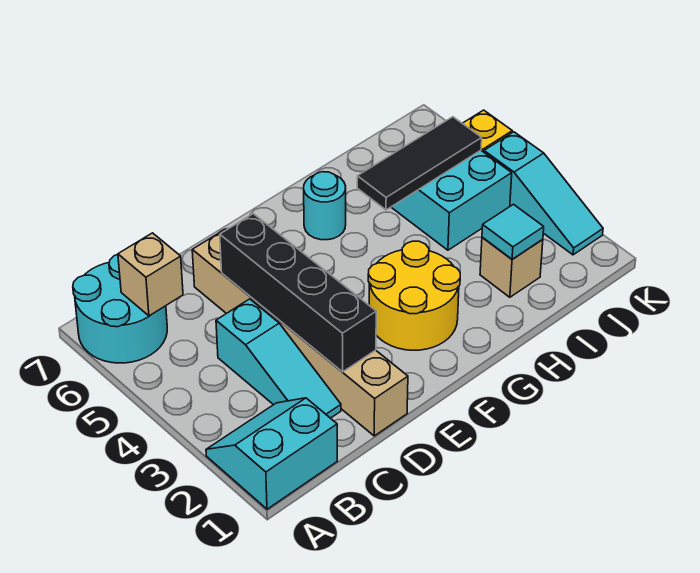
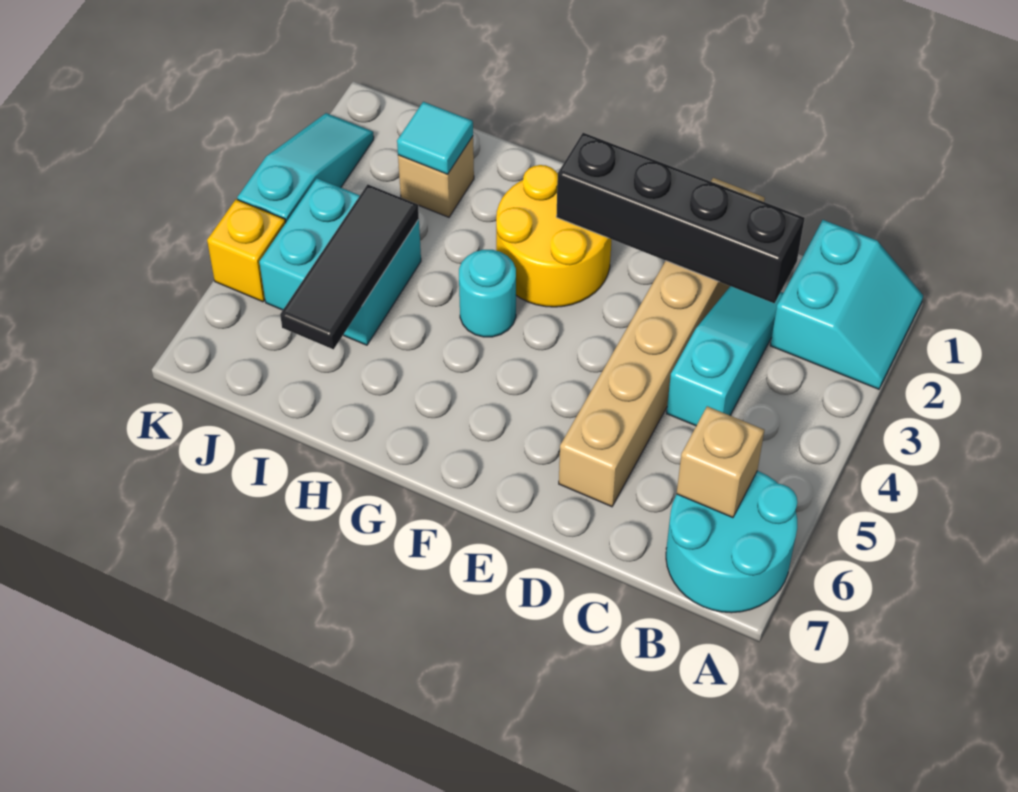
cyan 2x2 slope [206,398,337,509] -> cyan 2x2 slope turned to [770,220,923,389]
black 1x4 brick [220,214,376,372] -> black 1x4 brick turned to [556,133,805,303]
cyan 1x1 round brick [304,172,346,240] -> cyan 1x1 round brick moved to [459,250,516,337]
black 1x3 tile [357,117,482,210] -> black 1x3 tile turned to [280,184,419,349]

